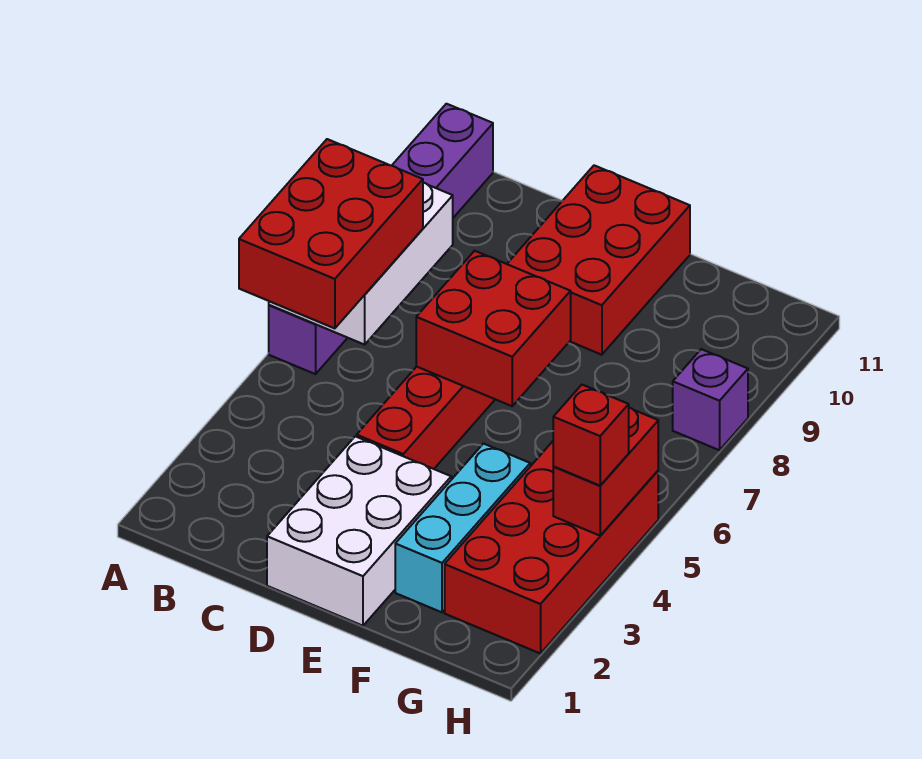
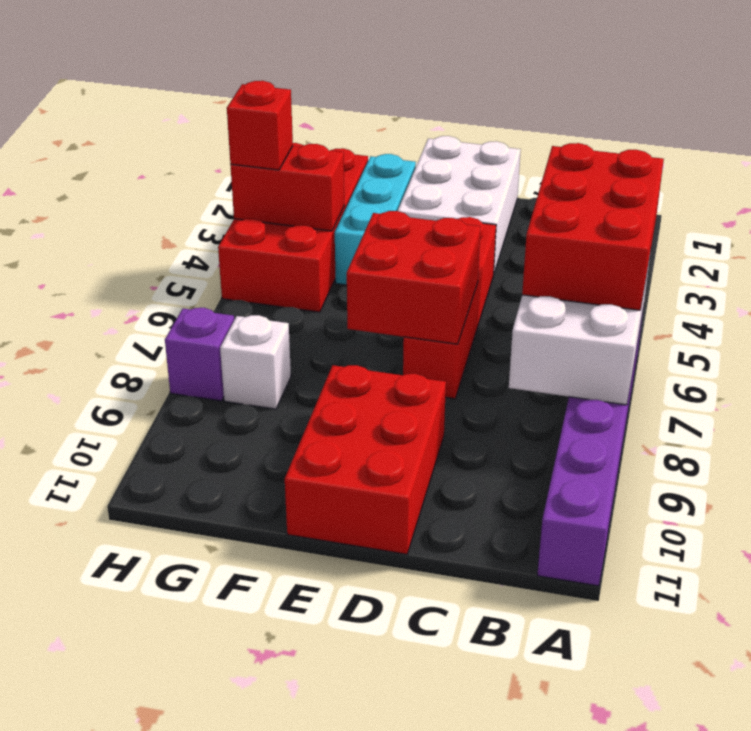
none -> white 1x1 brick [220,315,291,409]
red 1x2 brick [553,408,658,536] -> red 1x2 brick turned to [230,144,344,231]

